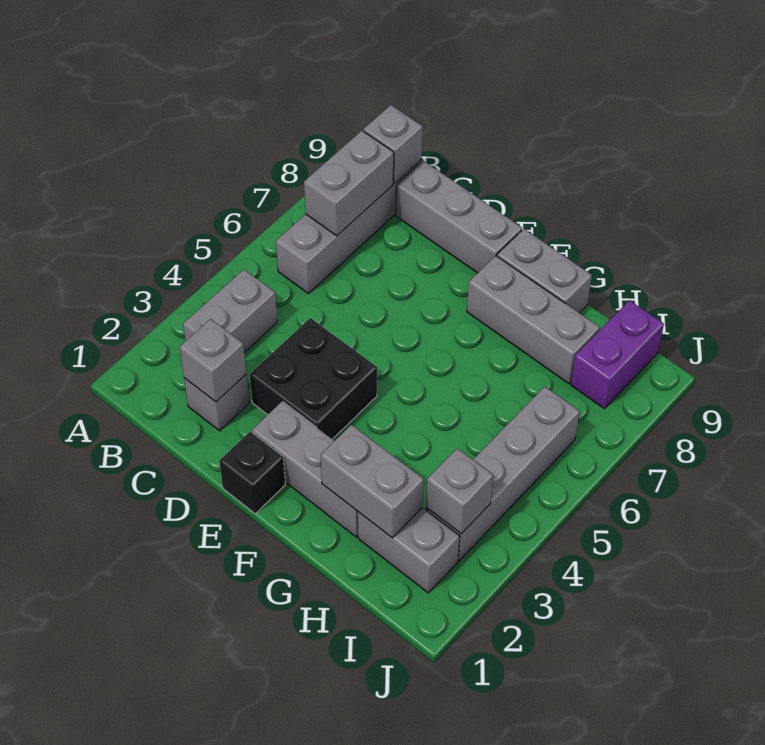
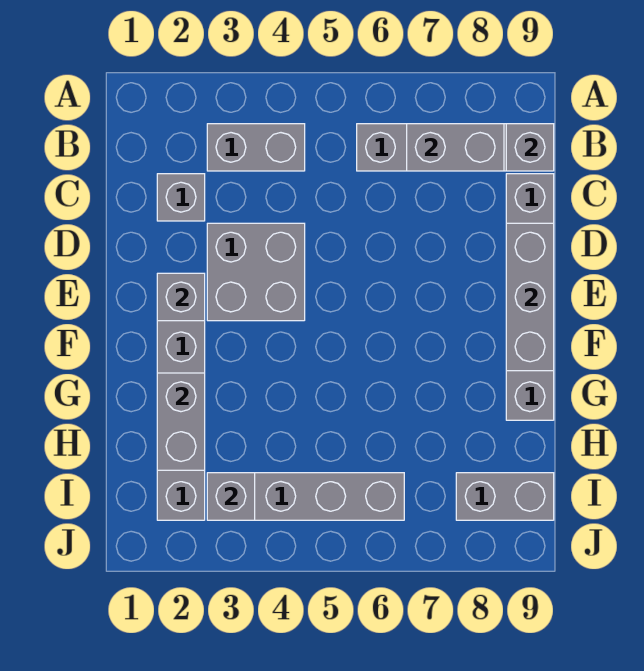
grey 1x1 brick [180,319,246,402] -> grey 1x1 brick moved to [157,273,205,321]
black 2x2 brick [250,318,377,439] -> grey 2x2 brick [207,223,305,321]
black 1x1 brick [219,432,285,514] -> none
grey 1x3 brick [467,256,600,384] -> grey 1x3 brick moved to [506,223,554,371]
purple 1x2 brick [571,300,664,409] -> grey 1x2 brick [456,473,554,520]

